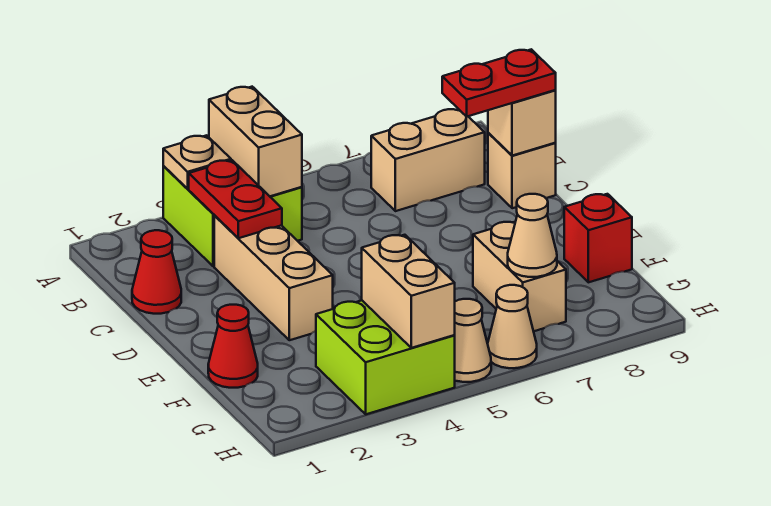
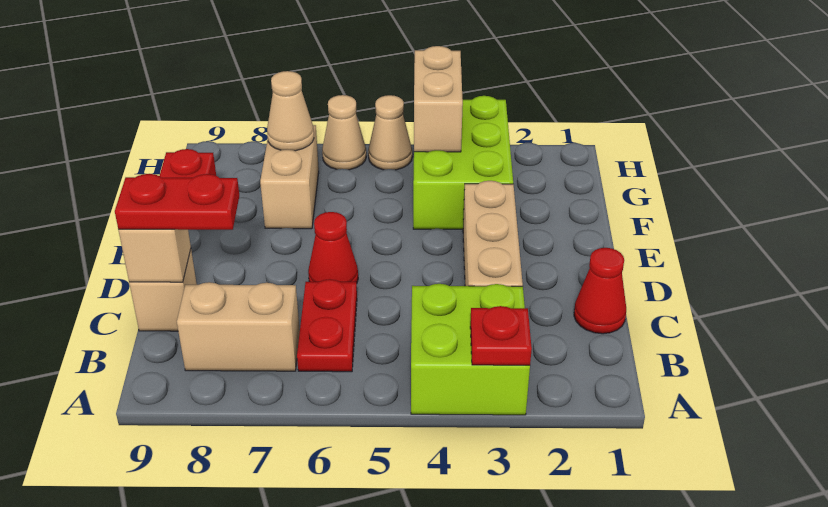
tan 1x1 plate [163,135,231,189] -> red 1x1 plate [470,306,532,365]
tan 1x2 brick [209,87,302,196] -> none
red 1x2 plate [189,160,282,238] -> red 1x2 plate moved to [297,279,357,372]
red 1x1 cone [208,305,258,388] -> red 1x1 cone moved to [308,212,358,283]
lime 2x2 brick [316,300,455,414] -> lime 2x3 brick [413,96,513,229]

